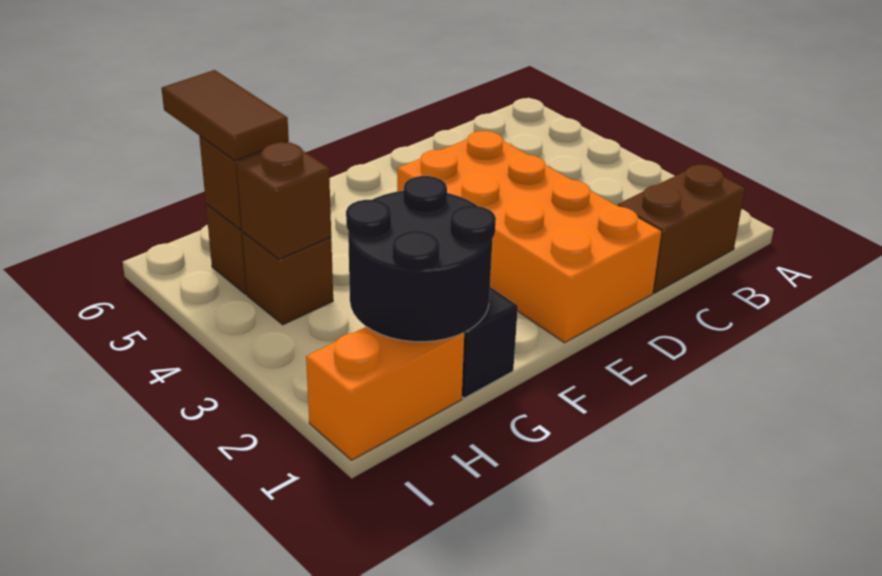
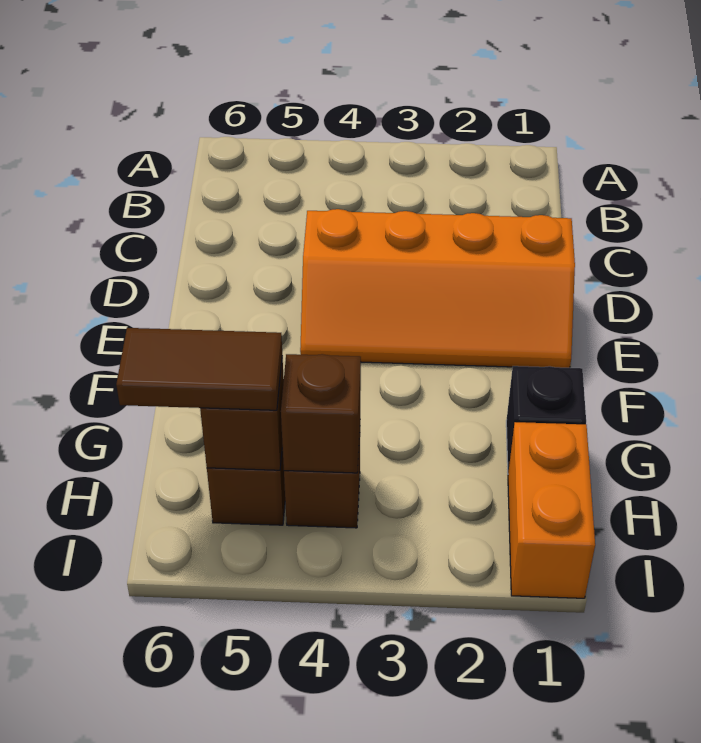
brown 1x2 brick [618,165,745,293] -> none
orange 2x4 brick [397,131,661,343] -> orange 2x4 slope [300,209,575,368]
black 2x2 round brick [346,176,496,342] -> none

